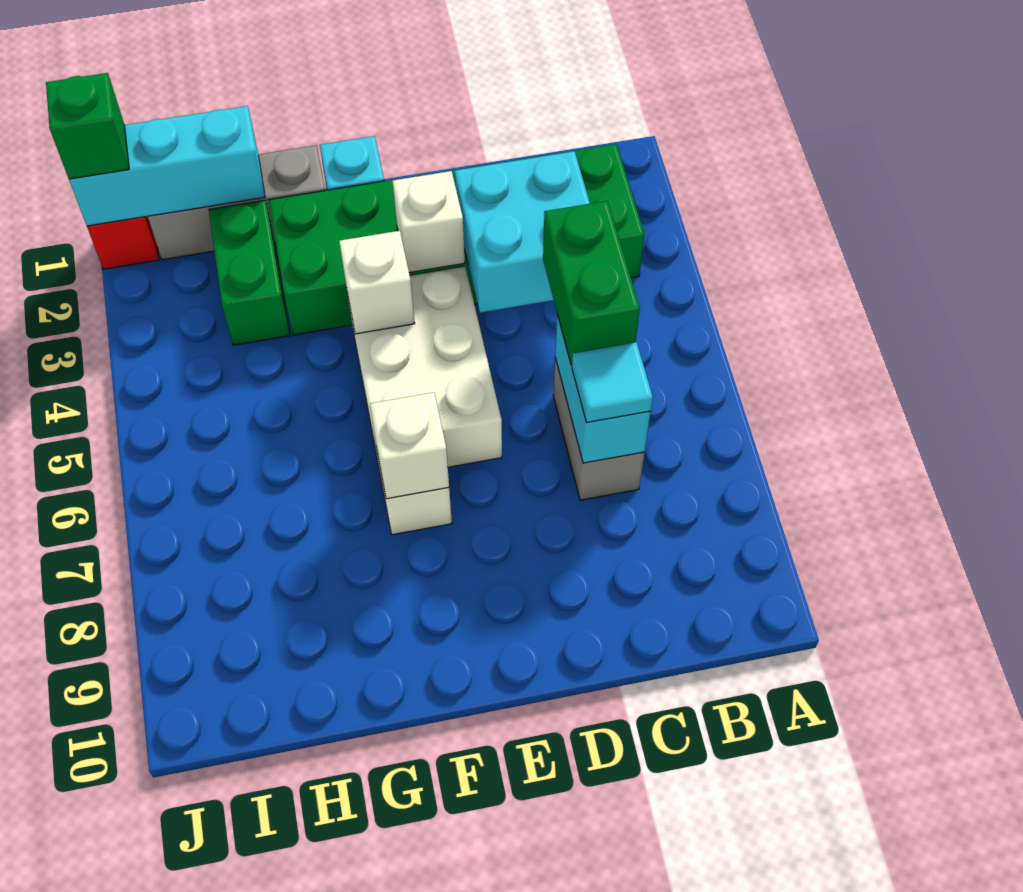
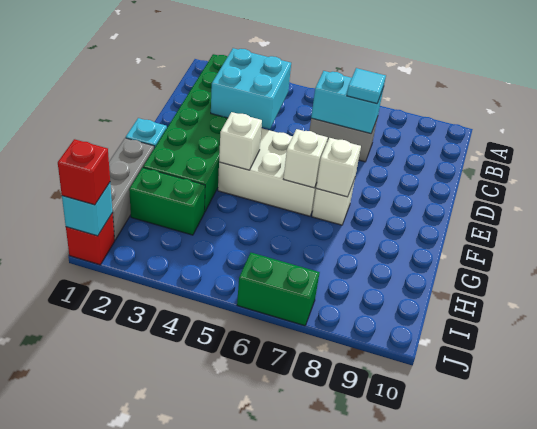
green 1x2 brick [543,201,640,365] -> green 1x2 brick moved to [237,253,320,326]
white 1x1 brick [393,171,465,273] -> white 1x1 brick moved to [283,129,328,188]
cyan 1x3 brick [69,106,265,226] -> cyan 1x1 brick [62,183,112,236]
green 1x1 brick [46,73,129,179] -> red 1x1 brick [58,139,110,205]

